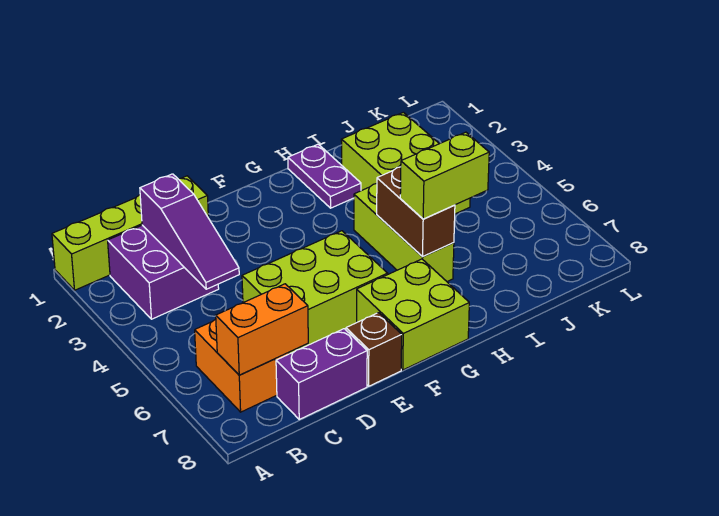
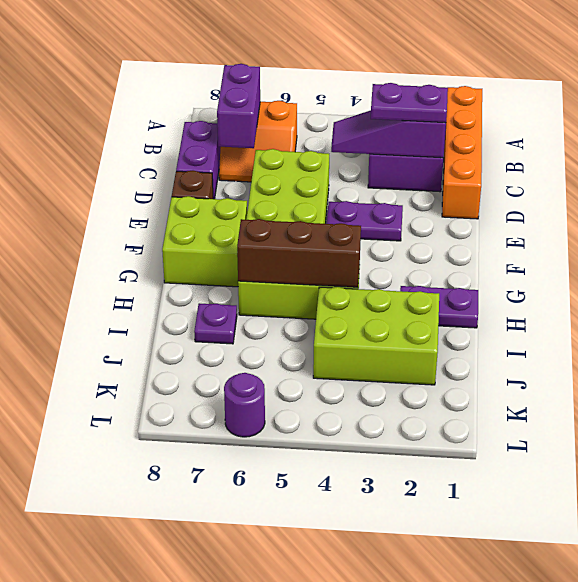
lime 1x4 brick [52,176,208,290] -> orange 1x4 brick [442,86,482,219]
orange 1x2 brick [216,284,308,375] -> purple 1x2 brick [217,64,260,148]
none -> purple 1x2 plate [371,83,448,123]
none -> purple 1x2 plate [327,201,403,241]
brown 1x2 brick [377,167,455,257] -> brown 1x3 brick [237,219,361,287]
lime 1x2 brick [400,132,489,219] -> none
none -> purple 1x1 plate [194,303,237,344]
none -> purple 1x1 round brick [224,373,265,437]

